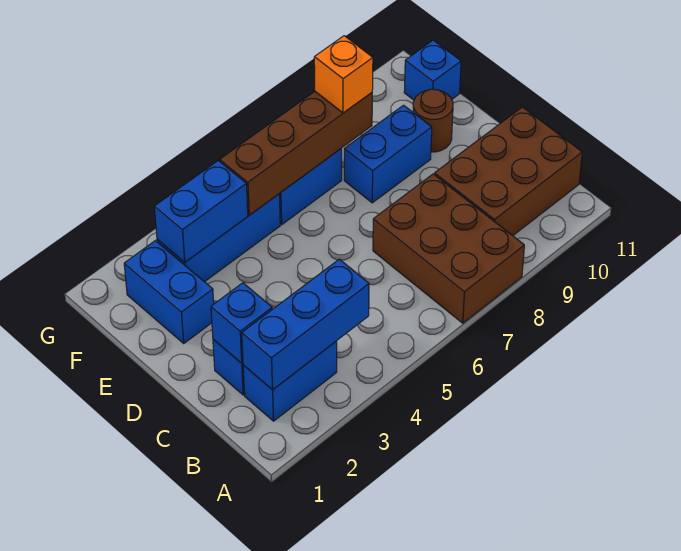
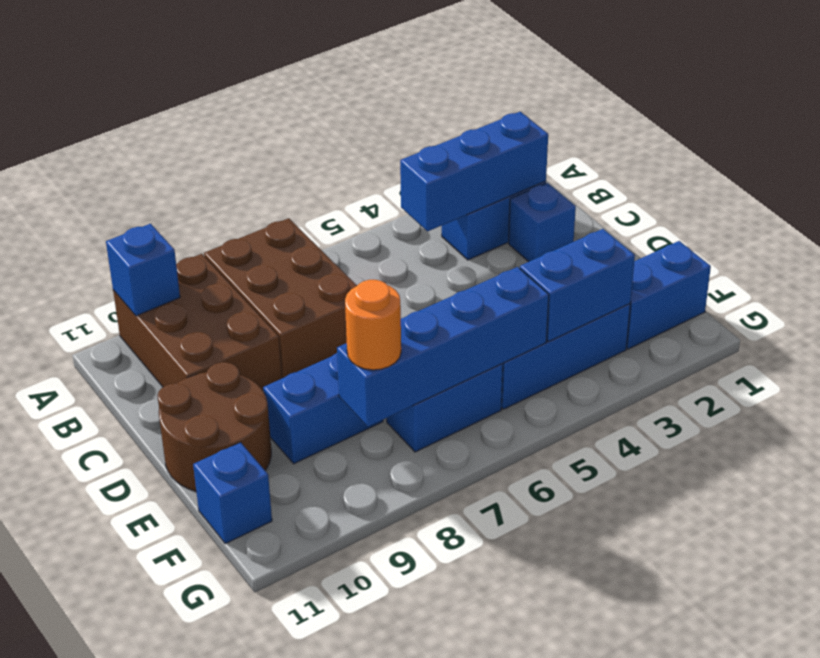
brown 2x3 brick [435,107,582,236] -> brown 2x3 brick turned to [113,254,282,390]
blue 1x1 brick [211,283,272,363] -> blue 1x1 brick moved to [106,224,180,316]
blue 1x2 brick [124,241,214,343] -> blue 1x2 brick turned to [627,241,711,349]
brown 1x1 round brick [413,89,453,152] -> brown 2x2 round brick [157,362,271,491]
brown 1x4 brick [220,92,372,215] -> blue 1x4 brick [337,267,549,427]
orange 1x1 brick [314,36,373,113] -> orange 1x1 round brick [345,280,401,370]

